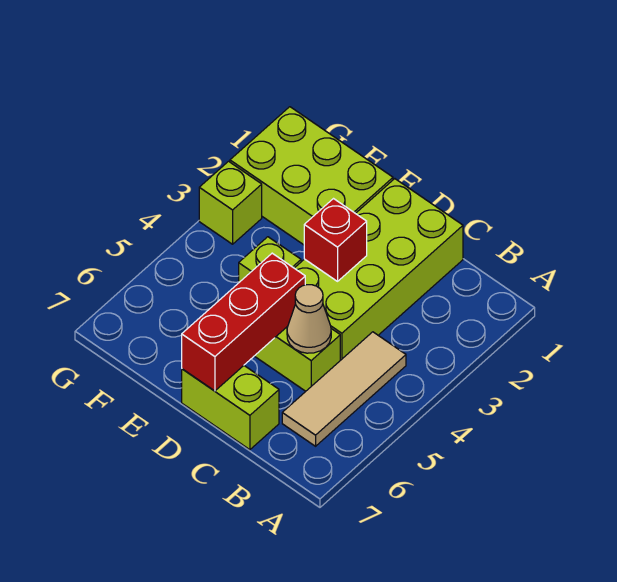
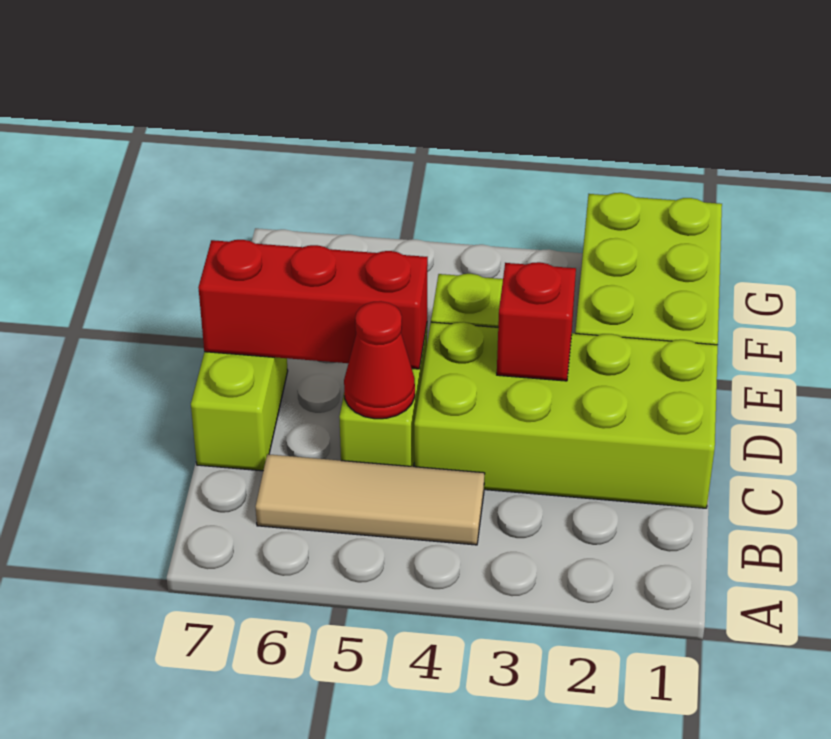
tan 1x1 cone [287,285,331,353] -> red 1x1 cone [344,301,415,419]
lime 1x1 brick [199,161,262,244] -> none

